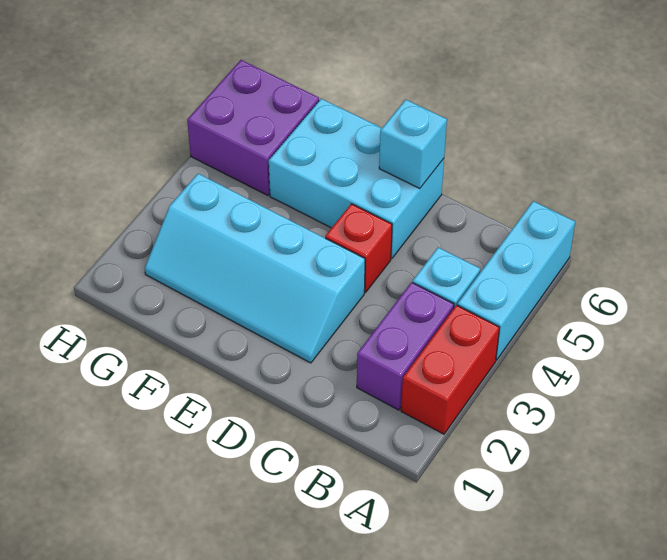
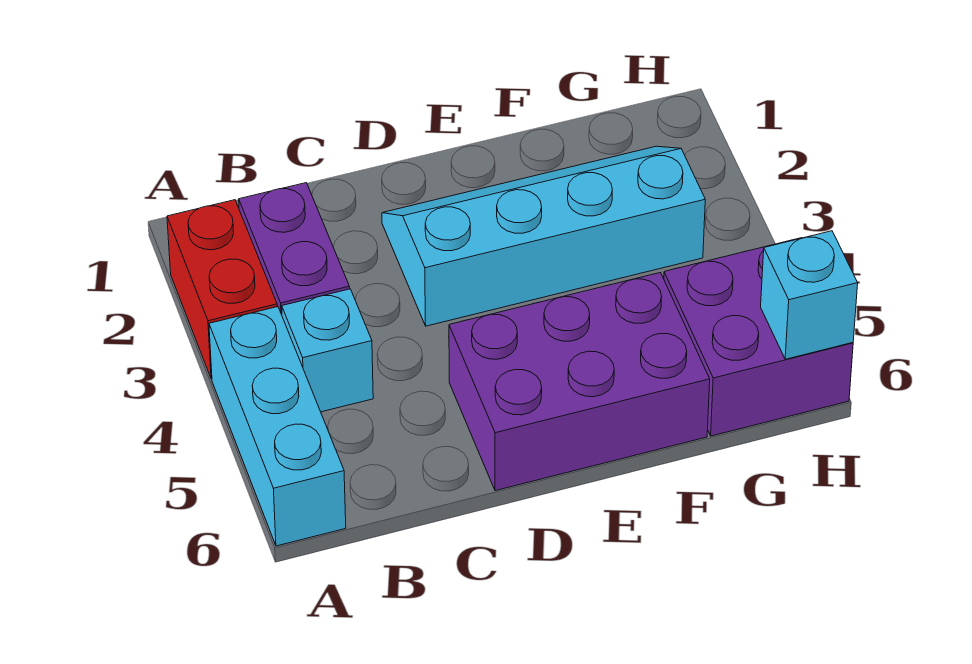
red 1x1 brick [325,204,392,292] -> none
cyan 2x3 brick [269,99,444,258] -> purple 2x3 brick [449,273,710,491]
cyan 1x1 brick [379,100,447,189] -> cyan 1x1 brick moved to [761,231,858,359]

